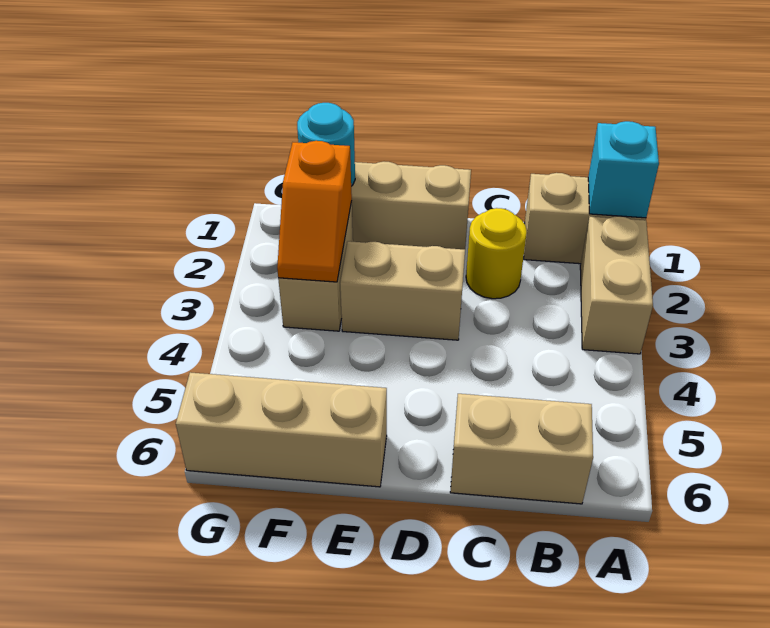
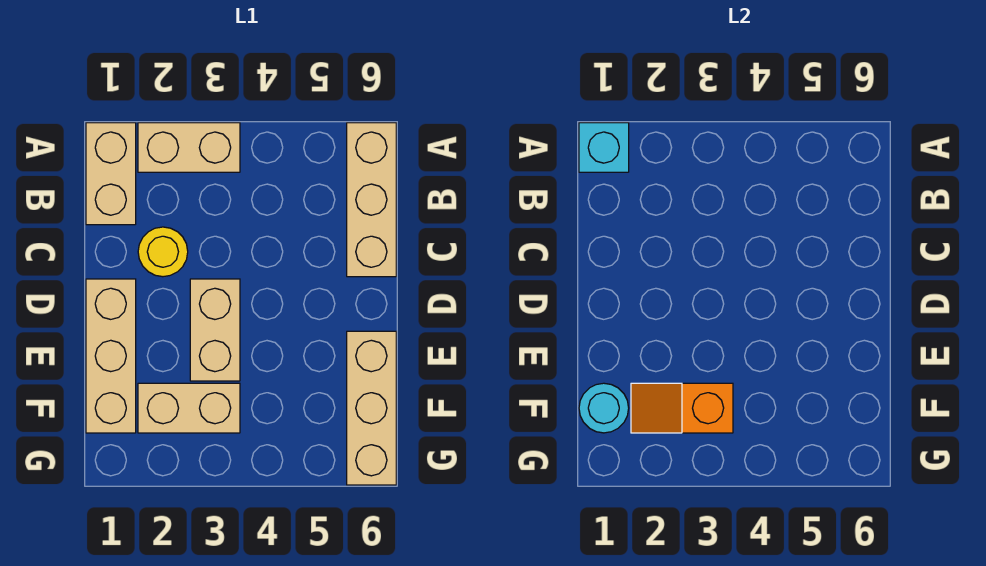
tan 1x2 brick [450,394,593,504] -> tan 1x3 brick [347,123,396,277]
orange 1x2 slope [277,141,352,282] -> orange 1x2 slope turned to [631,383,733,433]

